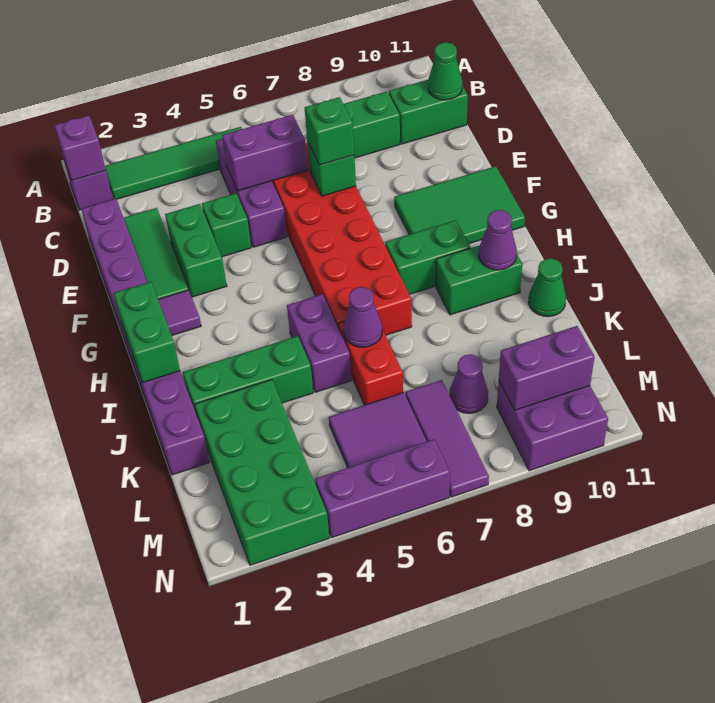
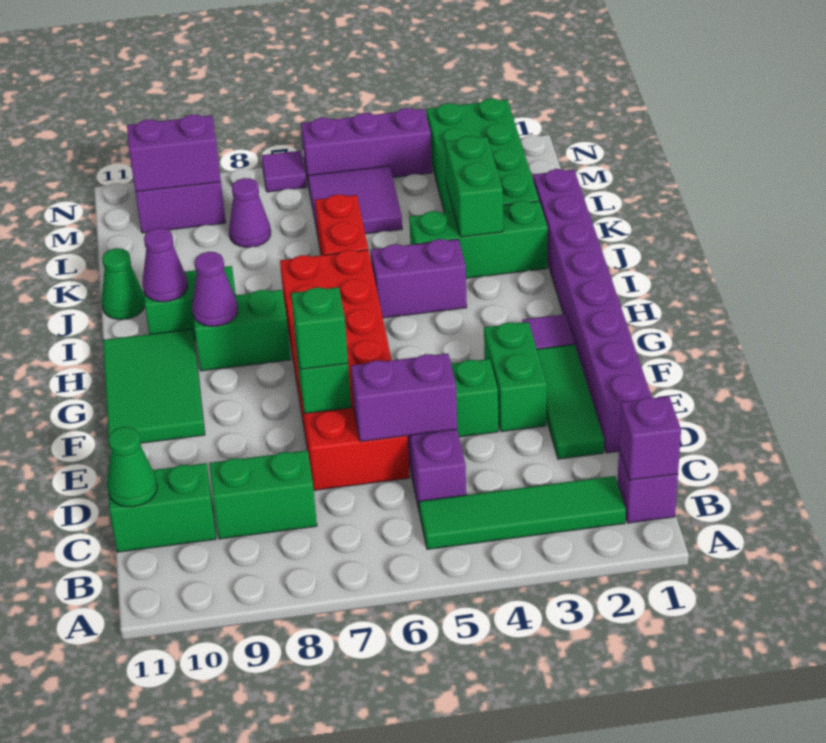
green 2x3 tile [394,166,525,244] -> green 2x3 tile turned to [103,329,205,443]
green 1x2 brick [114,282,180,383] -> green 1x2 brick moved to [445,136,503,237]
purple 1x2 brick [287,294,351,392] -> purple 1x2 brick turned to [371,239,467,318]
purple 1x1 cone [343,287,382,347] -> purple 1x1 cone moved to [192,252,238,326]
purple 1x3 tile [406,380,489,497] -> purple 1x1 tile [261,151,307,192]

